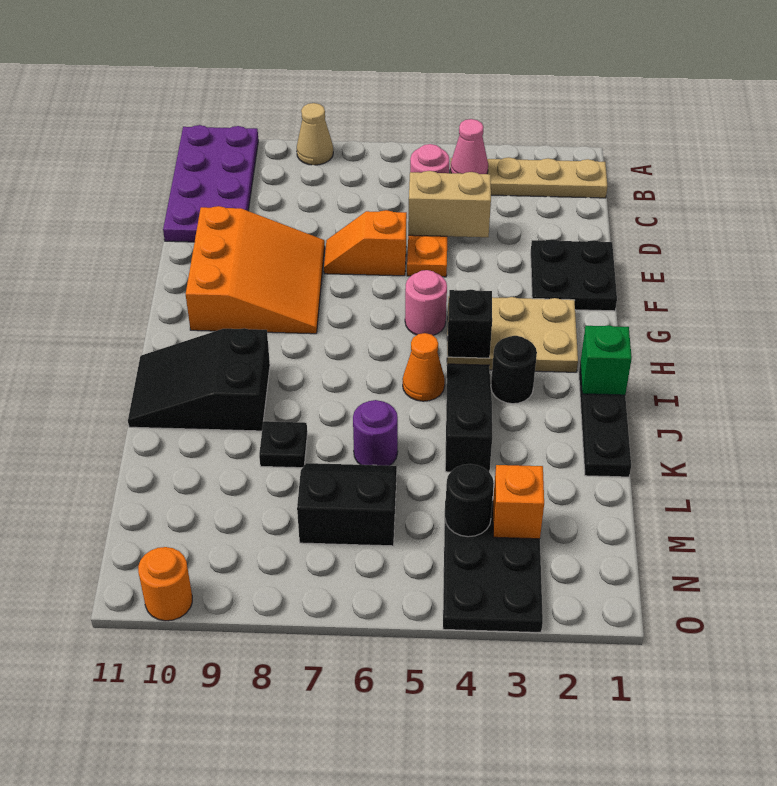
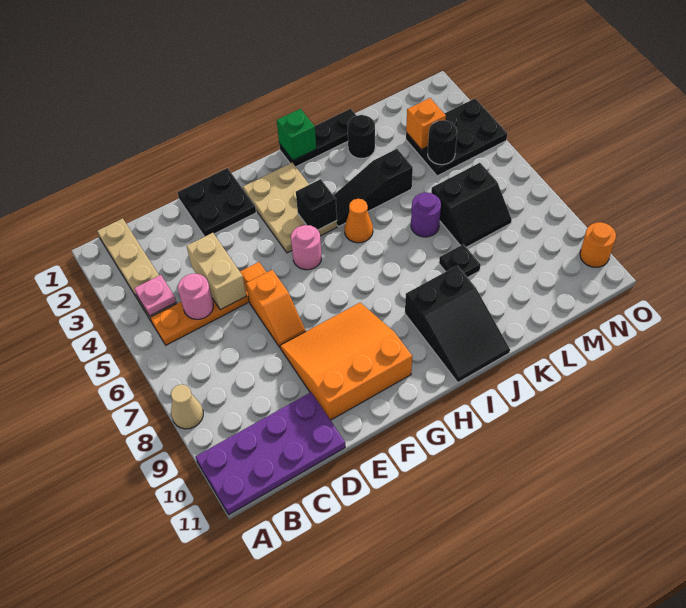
pink 1x1 cone [450,119,488,174] -> pink 1x1 plate [134,275,176,316]
black 1x1 round brick [491,336,537,404] -> black 1x1 round brick moved to [347,115,375,159]
black 2x2 slope [297,463,397,546] -> black 2x2 slope turned to [431,163,512,247]

